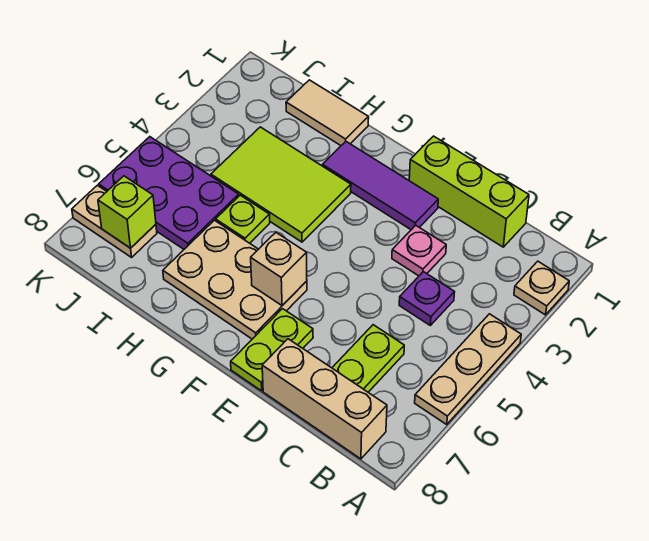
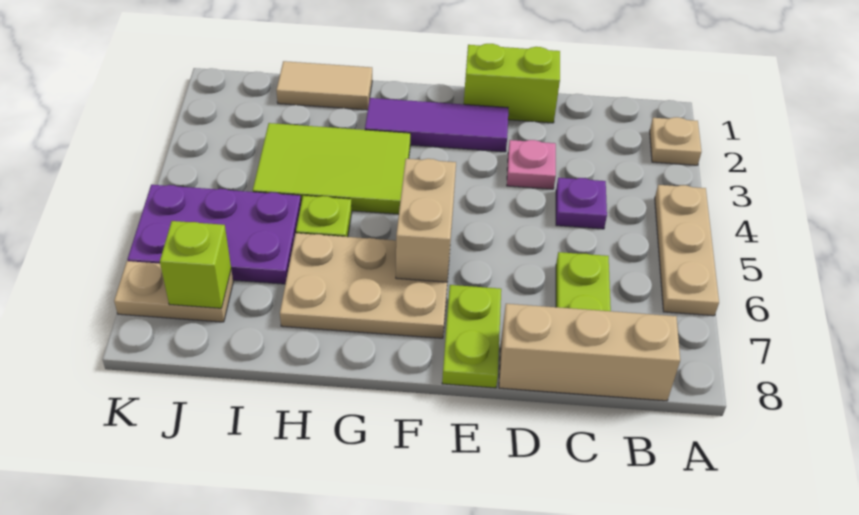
lime 1x3 brick [409,136,529,247] -> lime 1x2 brick [464,44,560,123]
tan 1x1 brick [251,233,307,306] -> tan 1x2 brick [396,159,456,282]

